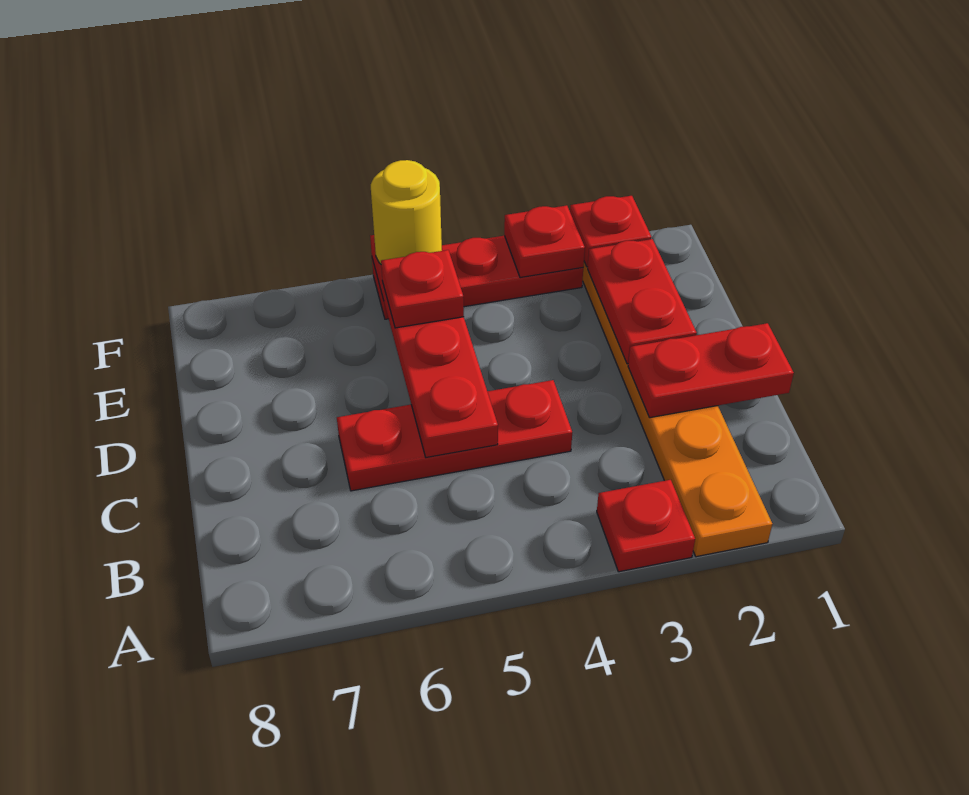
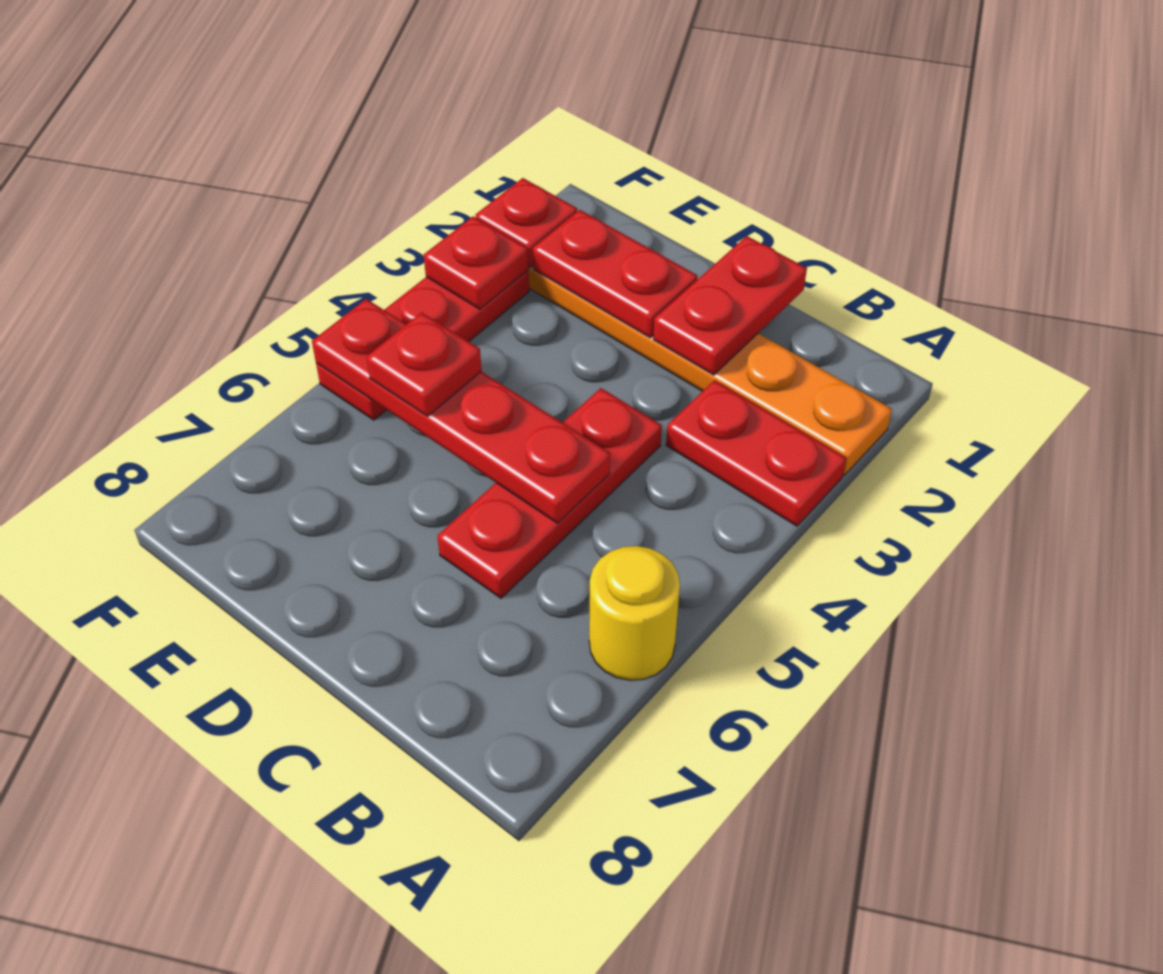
red 1x1 plate [597,480,695,572] -> red 1x2 plate [666,380,846,526]
yellow 1x1 round brick [371,160,442,264] -> yellow 1x1 round brick moved to [589,546,680,680]

